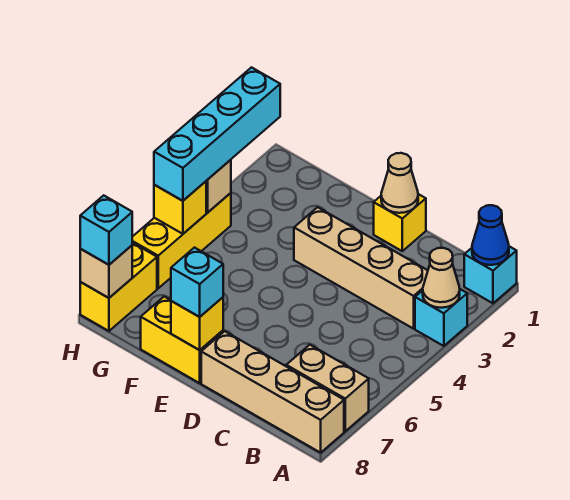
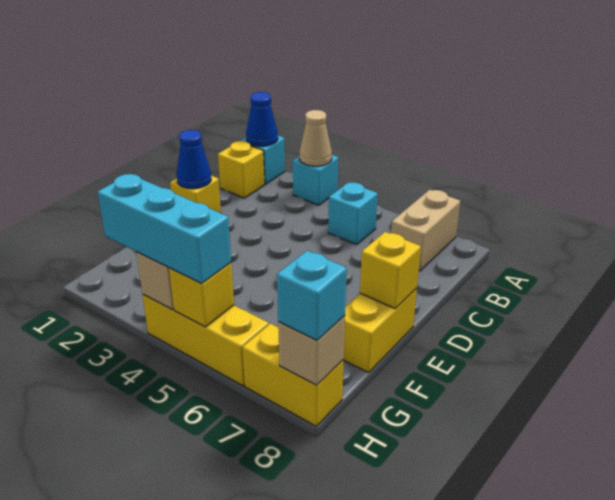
tan 1x4 brick [201,331,344,453] -> none
none -> yellow 1x1 brick [218,141,265,198]
tan 1x4 brick [294,207,428,329] -> none
tan 1x1 cone [381,153,418,213] -> blue 1x1 cone [177,130,211,189]
cyan 1x1 brick [171,248,223,317] -> cyan 1x1 brick moved to [328,182,378,244]
cyan 1x4 brick [154,67,280,201] -> cyan 1x3 brick [98,174,231,284]

